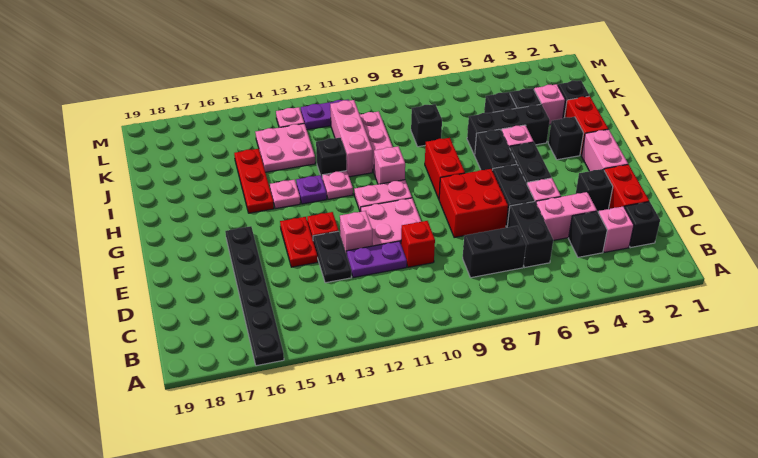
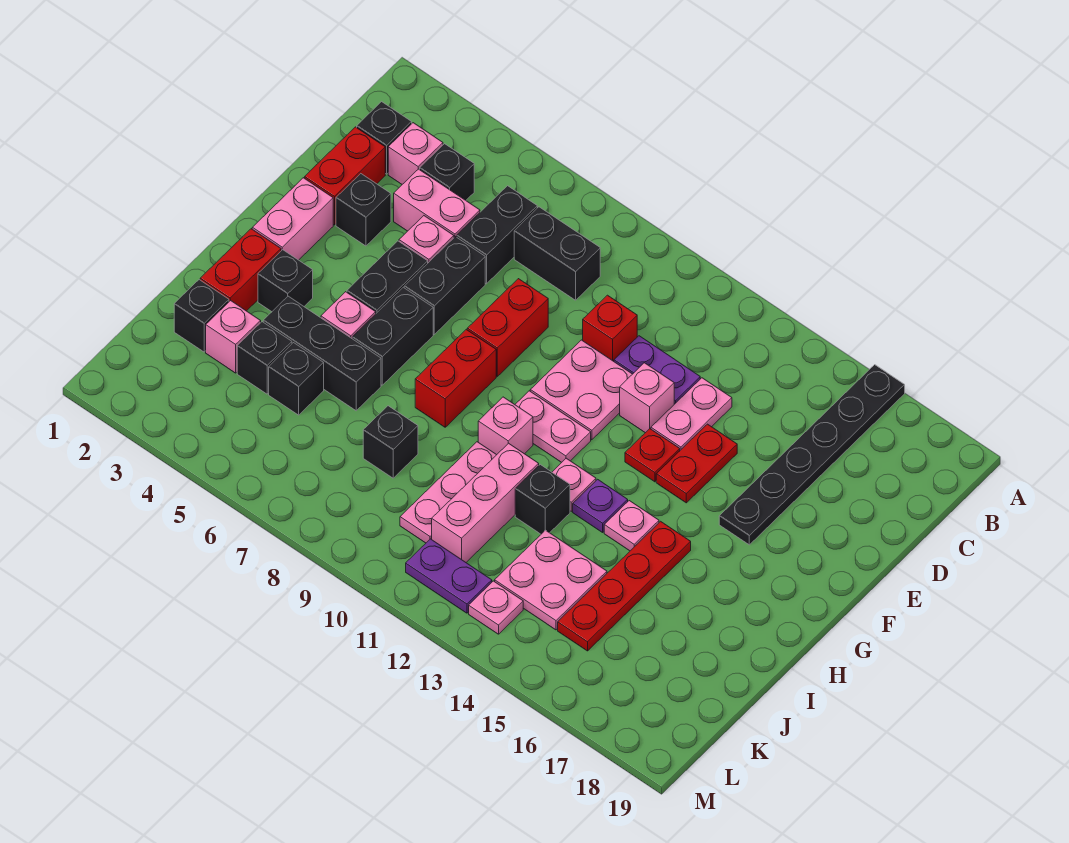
black 1x2 plate [313,231,352,283] -> pink 1x2 plate [651,378,732,450]
red 2x2 brick [439,169,508,238] -> red 1x2 brick [467,279,548,376]
red 1x3 plate [234,149,274,213] -> red 1x4 plate [558,521,691,651]

